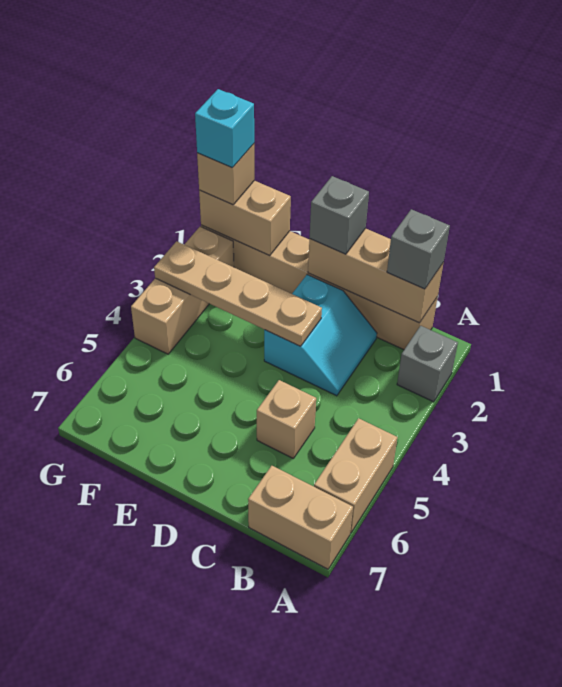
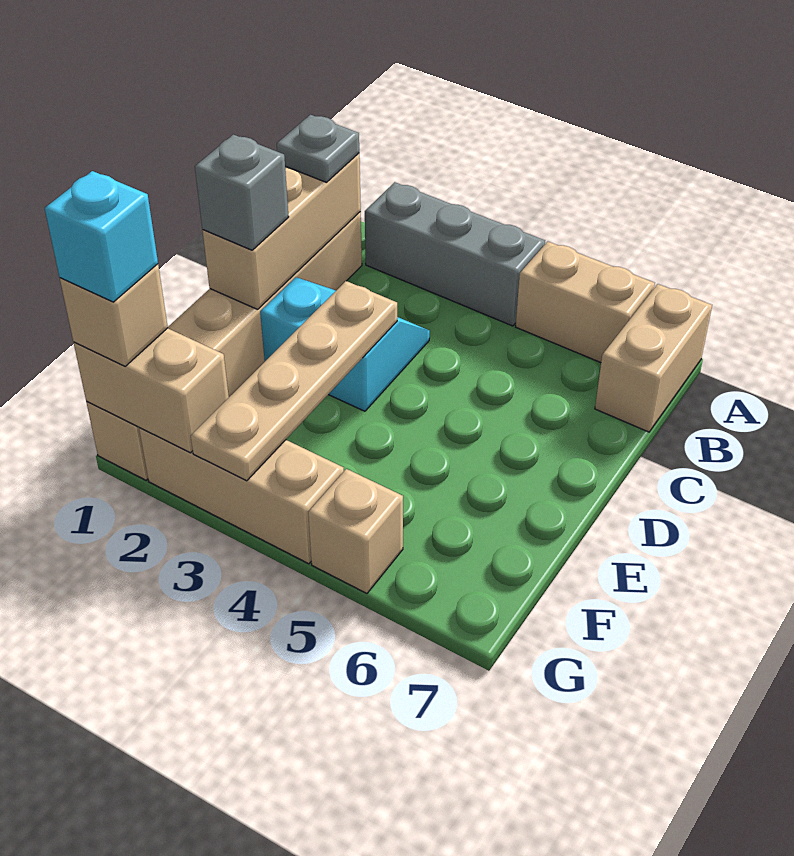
grey 1x1 brick [397,326,458,402] -> grey 1x3 brick [365,182,545,326]
grey 1x1 brick [387,209,450,289] -> grey 1x1 plate [277,115,359,182]
tan 1x1 brick [257,380,316,458] -> tan 1x1 brick moved to [308,469,403,593]
tan 1x2 brick [199,181,291,256] -> tan 1x2 brick turned to [74,328,229,453]

